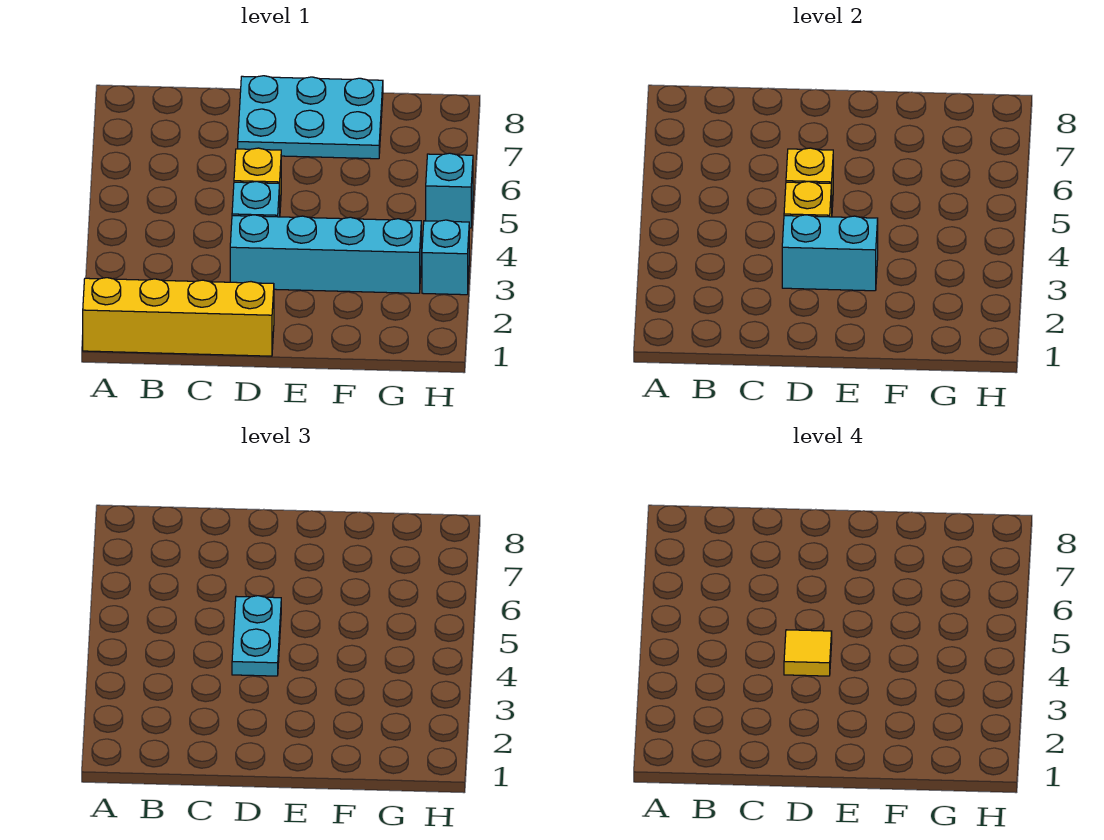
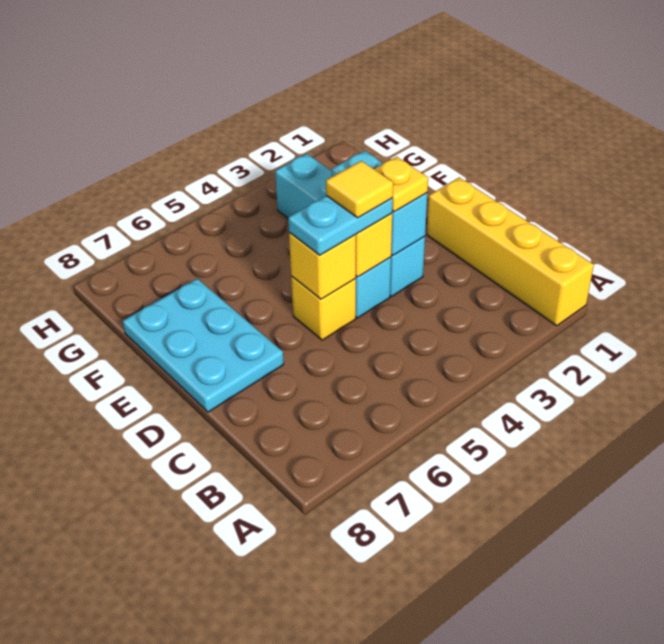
none -> yellow 1x1 plate [374,157,428,212]
cyan 1x1 brick [422,220,469,295] -> none
cyan 1x1 brick [426,153,473,228] -> none

